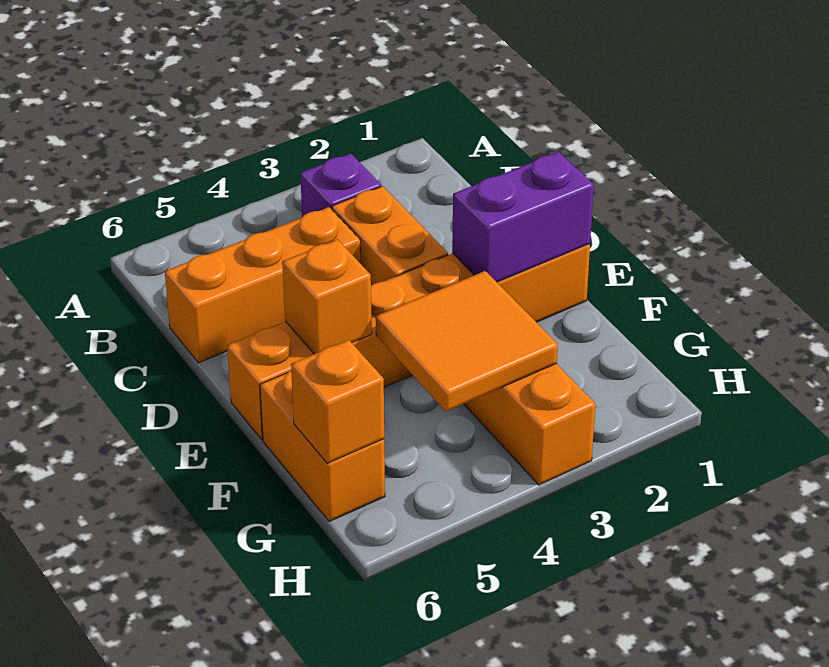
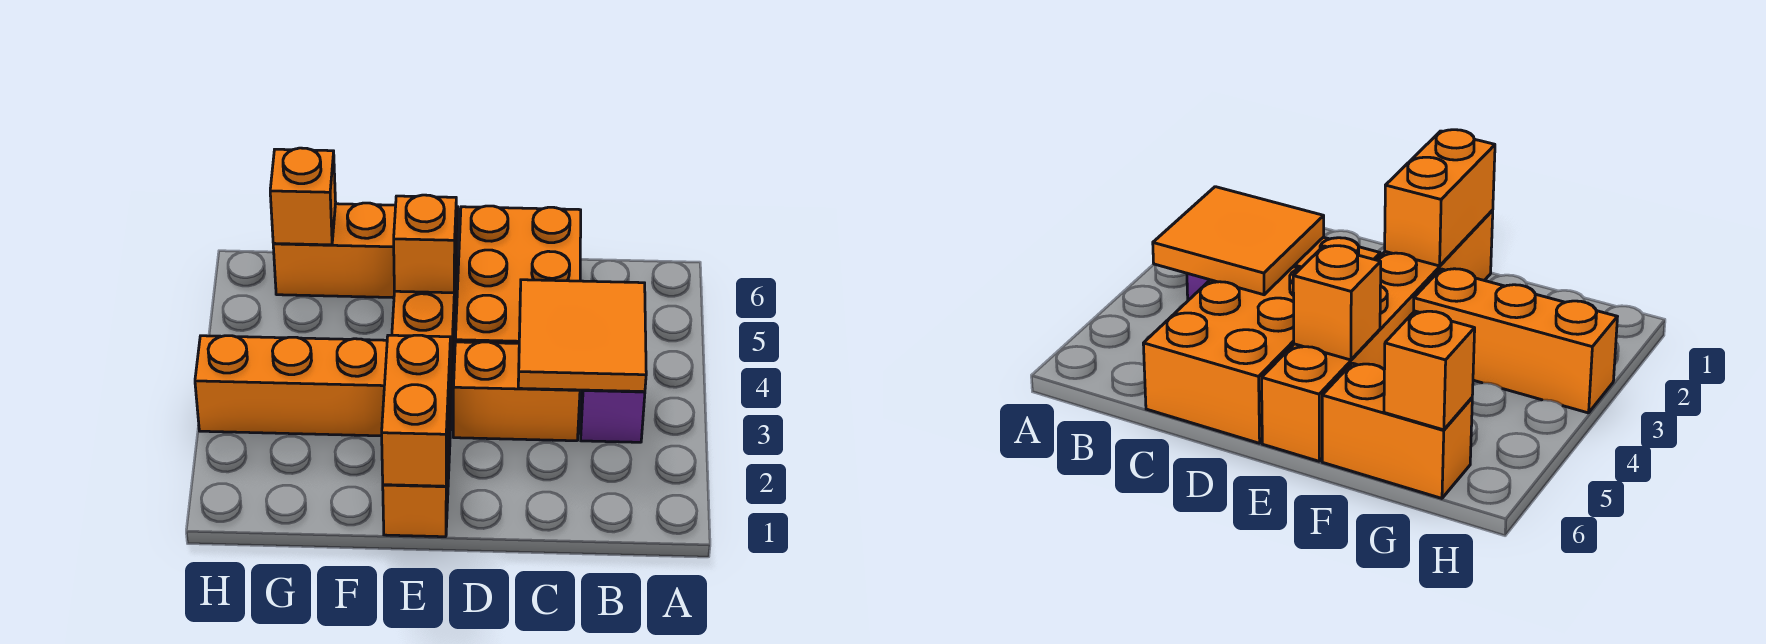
orange 1x3 brick [165,207,360,363] -> orange 2x3 brick [455,206,581,343]
purple 1x2 brick [452,152,594,282] -> orange 1x2 brick [382,335,450,486]
orange 2x2 tile [376,271,558,412] -> orange 2x2 tile moved to [518,280,646,392]

